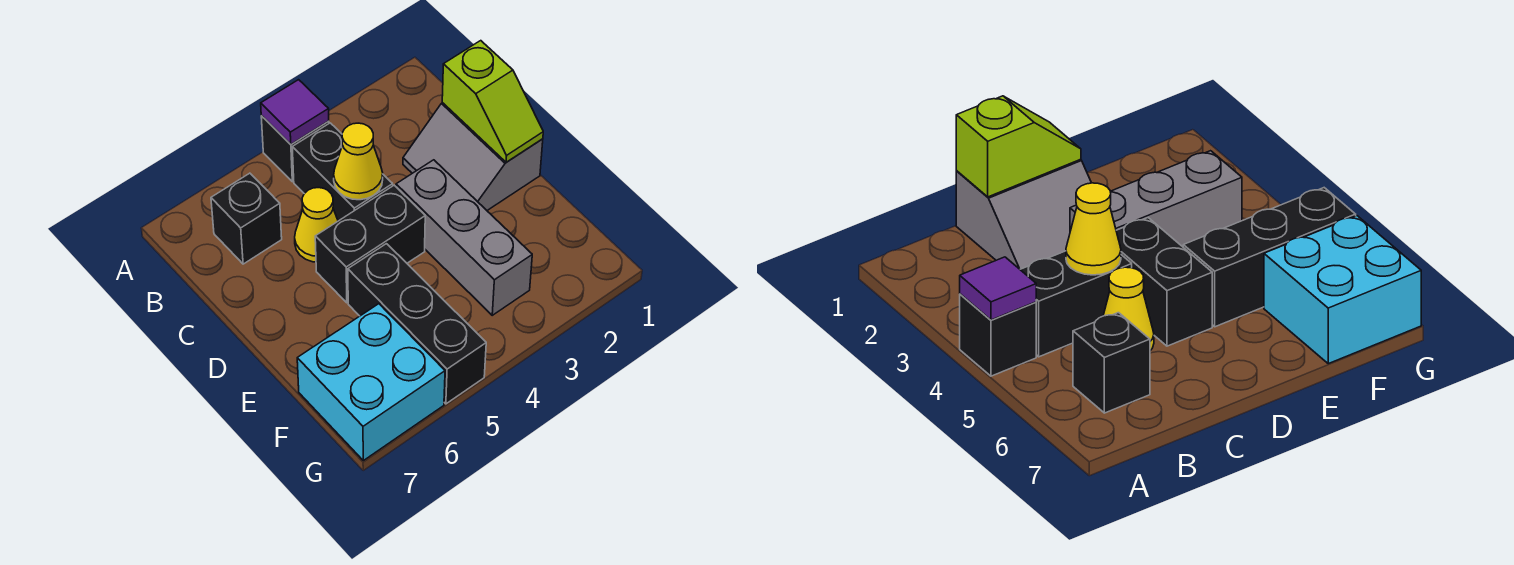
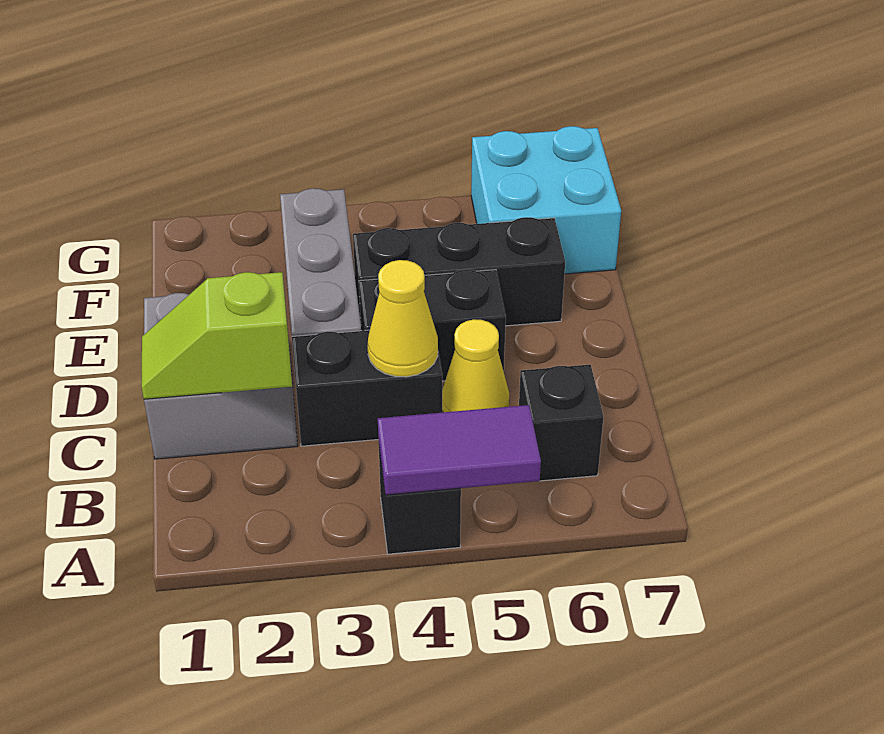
purple 1x1 tile [261,80,329,144] -> purple 1x2 tile [378,405,541,495]
black 1x2 brick [292,123,393,221] -> black 1x2 brick turned to [292,330,442,446]
lime 1x2 slope [442,41,543,162] -> lime 1x2 slope turned to [142,272,292,399]
black 1x3 brick [348,244,486,404] -> black 1x3 brick turned to [353,217,565,326]

